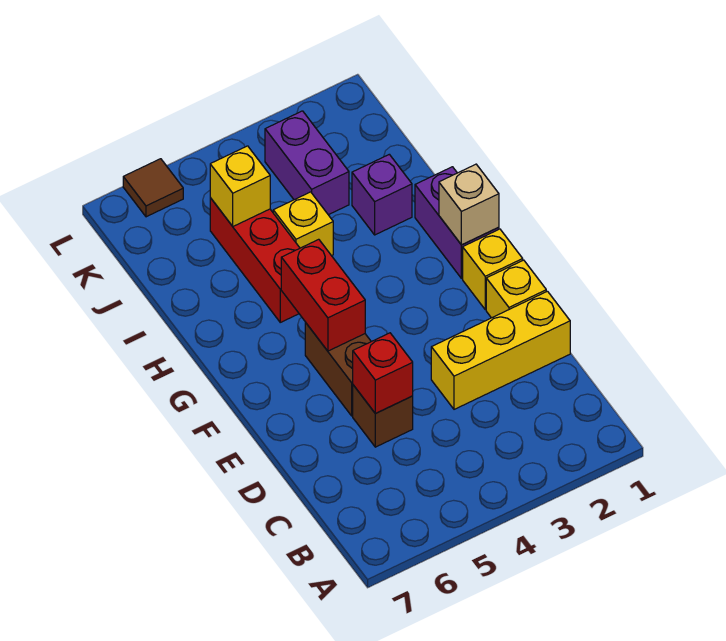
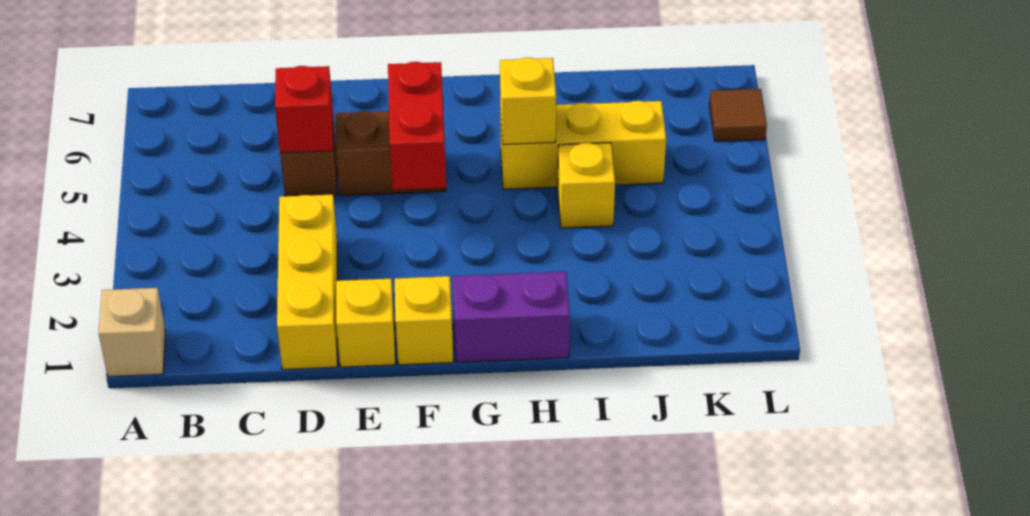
red 1x2 brick [281,239,365,351] -> red 1x2 brick turned to [388,62,446,190]
tan 1x1 brick [439,164,499,245] -> tan 1x1 brick moved to [99,288,166,377]
red 1x3 brick [210,198,300,322] -> yellow 1x3 brick [500,101,666,189]
purple 1x1 brick [352,154,412,235] -> none
purple 1x2 brick [265,111,349,215] -> none
yellow 1x1 brick [210,146,270,226] -> yellow 1x1 brick moved to [500,58,556,144]

